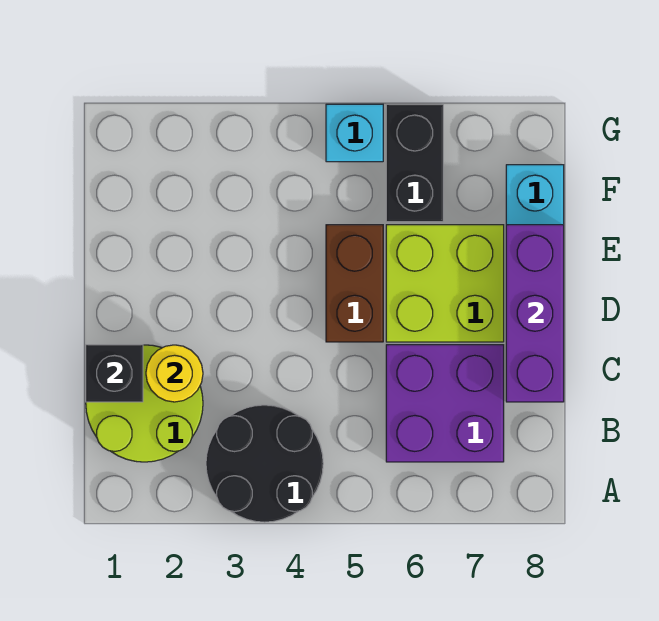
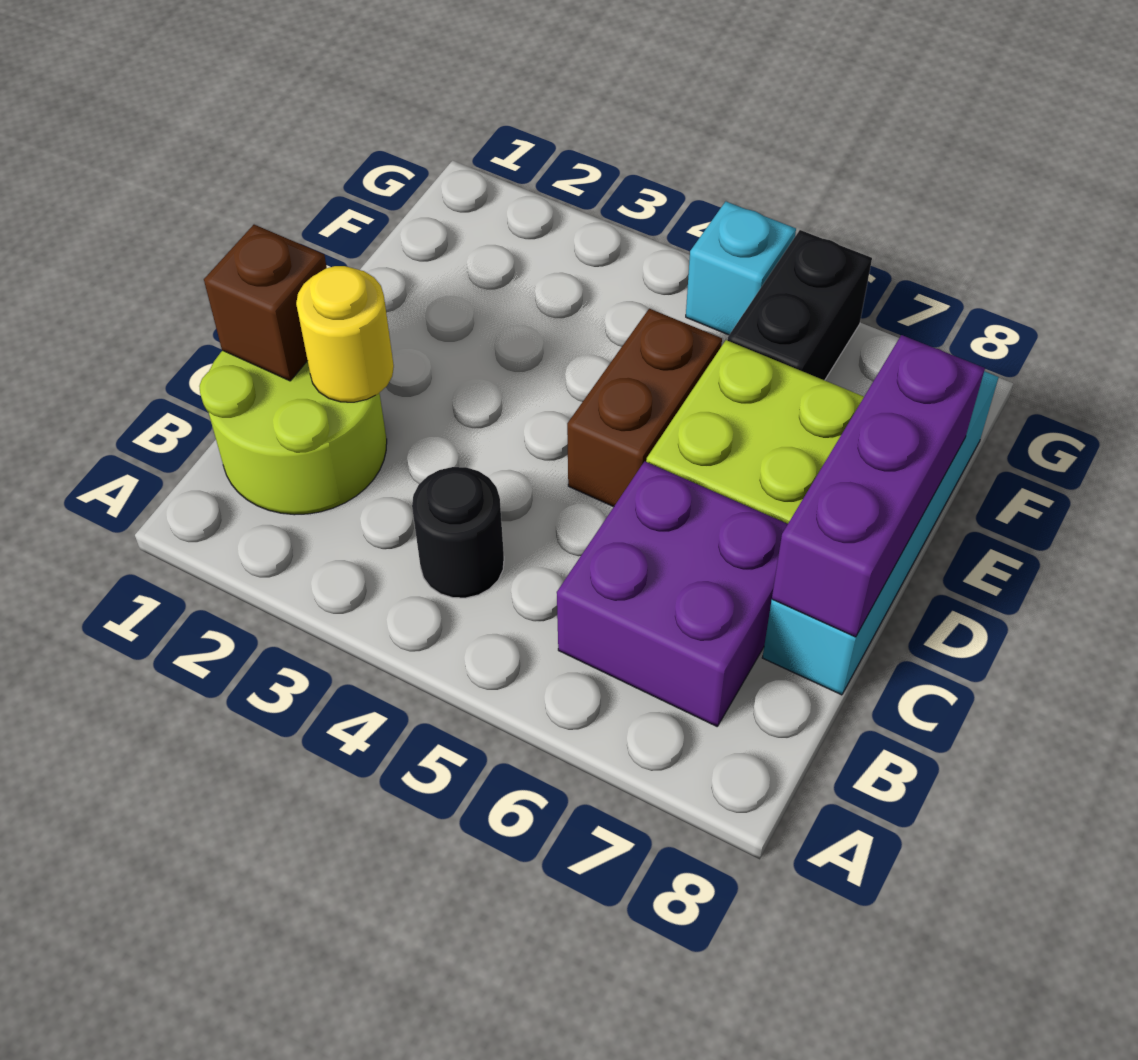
black 2x2 round brick [206,405,323,522] -> black 1x1 round brick [412,467,504,598]
black 1x1 brick [86,345,143,402] -> brown 1x1 brick [204,225,327,381]

